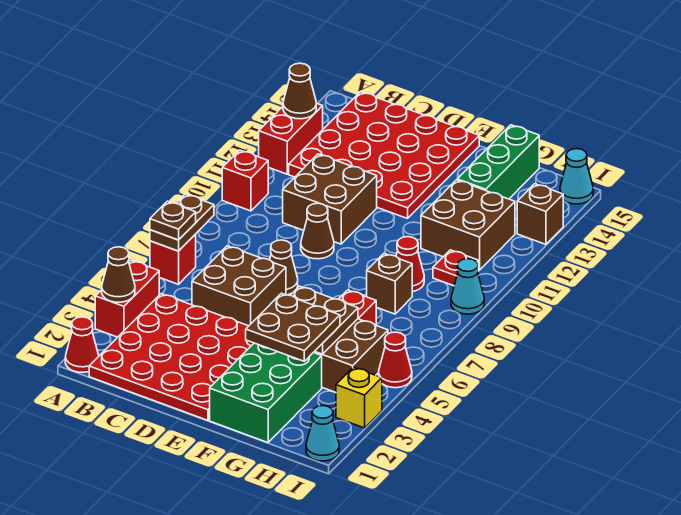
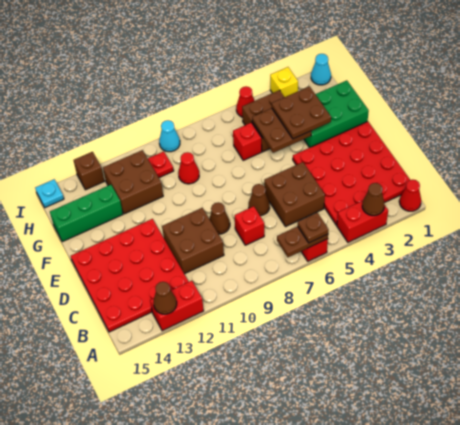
red 1x1 brick [222,150,268,211] -> red 1x1 brick moved to [235,206,264,245]
brown 1x1 brick [367,253,412,314] -> none
cyan 1x1 cone [560,149,593,204] -> cyan 1x1 plate [35,179,64,208]

